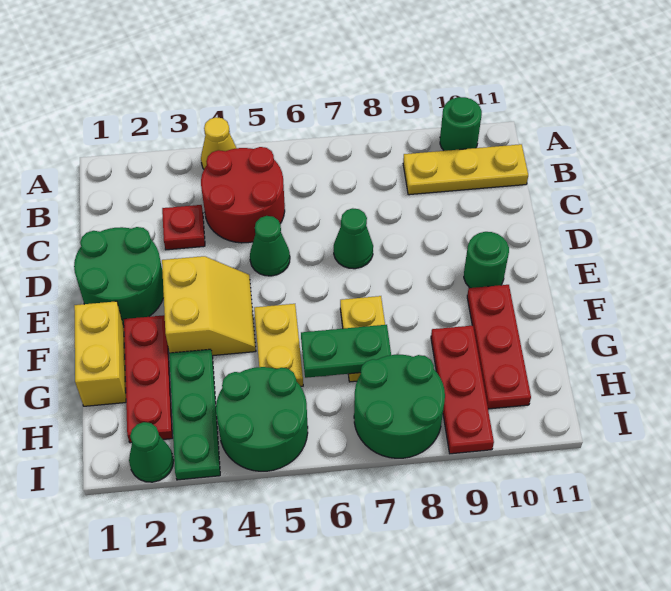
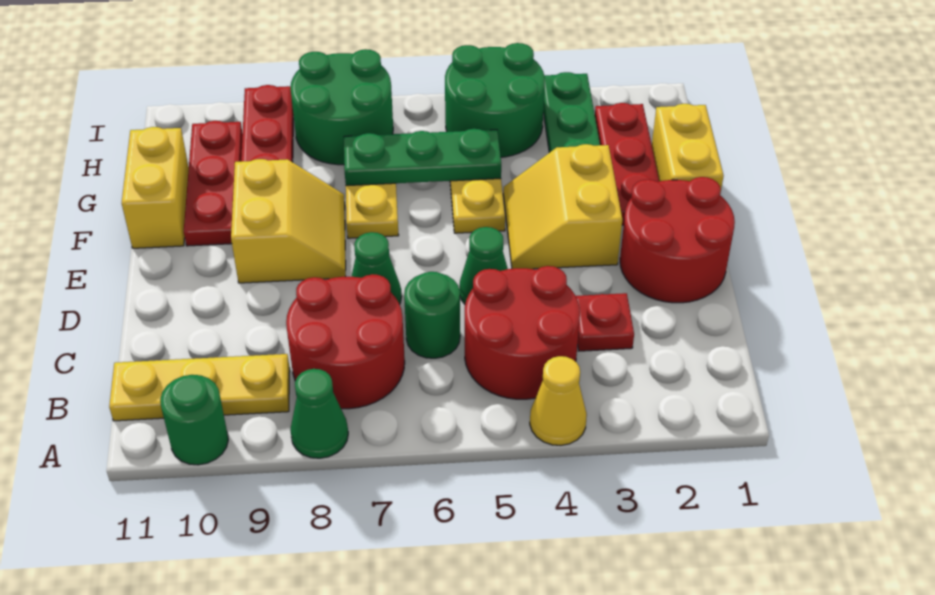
none -> red 2x2 round brick [286,274,405,409]
green 2x2 round brick [74,227,164,326] -> red 2x2 round brick [620,177,735,303]
none -> yellow 2x2 slope [231,159,346,283]
green 1x1 round brick [464,232,509,288] -> green 1x1 round brick moved to [404,272,460,358]
none -> yellow 1x2 brick [122,127,189,248]
green 1x2 plate [301,325,391,378] -> green 1x3 plate [344,129,501,186]
green 1x1 cone [129,422,174,482] -> green 1x1 cone moved to [290,369,348,458]

